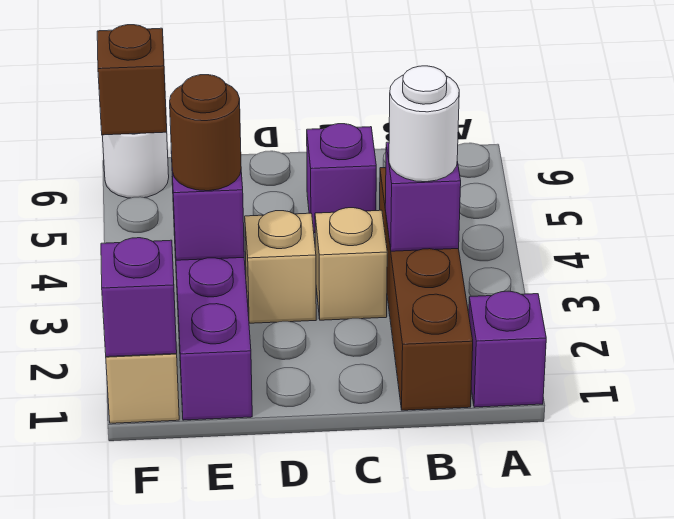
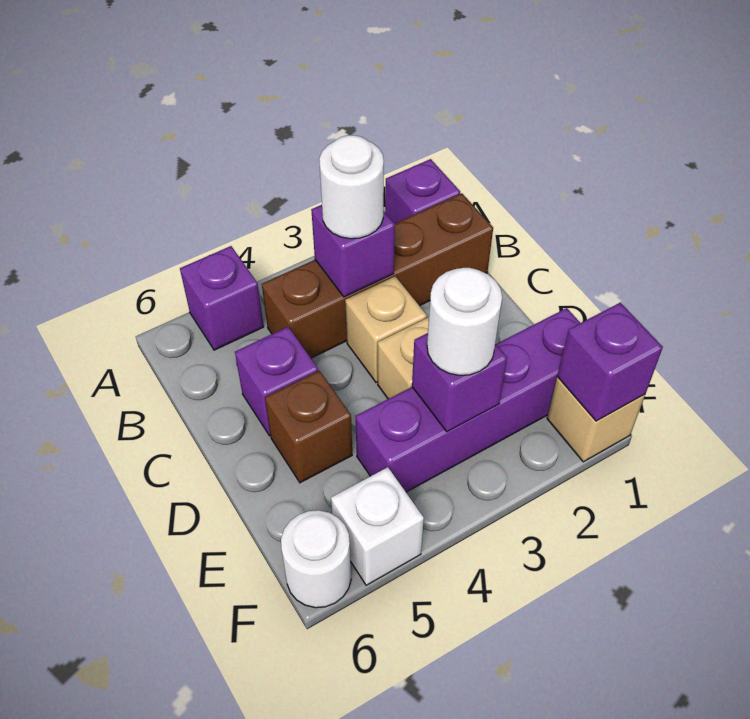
none -> purple 1x1 brick [180,246,264,350]
brown 1x1 round brick [170,75,241,191] -> white 1x1 round brick [427,268,502,375]
none -> white 1x1 brick [331,467,424,585]
brown 1x1 brick [97,25,167,135] -> brown 1x1 brick moved to [265,371,352,483]

